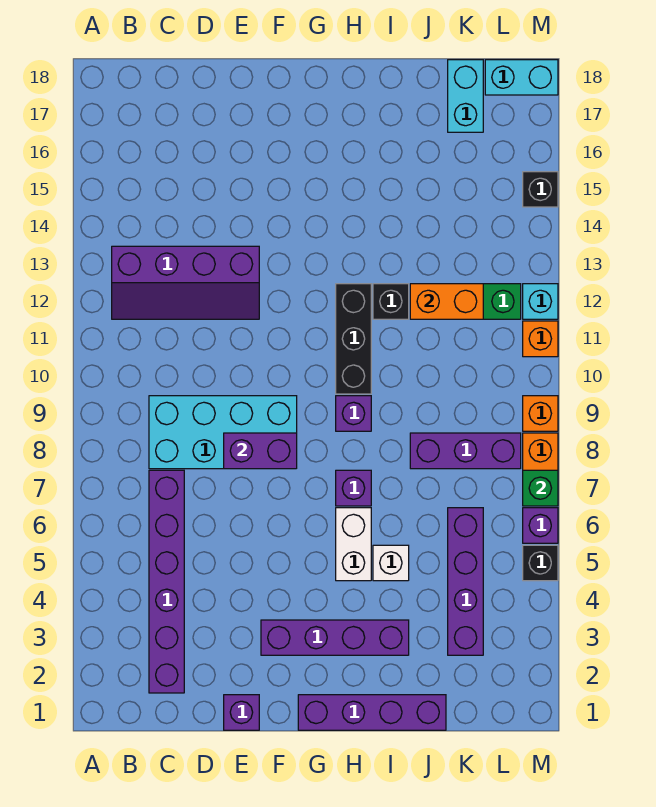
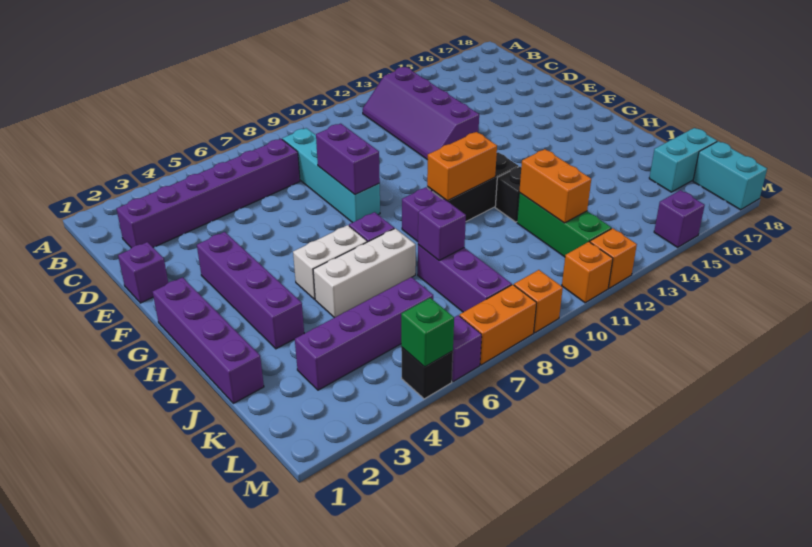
cyan 2x4 brick [149,396,297,469] -> cyan 1x4 brick [282,128,380,223]
none -> orange 1x2 brick [427,132,497,201]
white 1x1 brick [373,545,409,581] -> white 1x3 brick [313,228,416,318]
none -> purple 1x1 brick [418,199,466,261]
green 1x1 brick [523,470,558,506] -> green 1x1 brick moved to [401,298,454,367]
cyan 1x1 brick [523,284,558,319] -> orange 1x1 brick [590,228,637,288]
black 1x1 brick [523,172,558,207] -> purple 1x1 brick [654,190,705,247]

